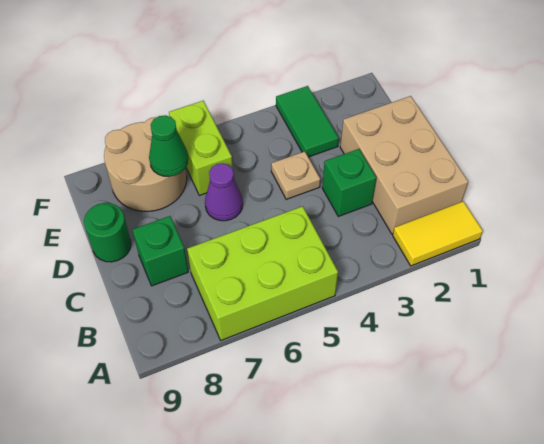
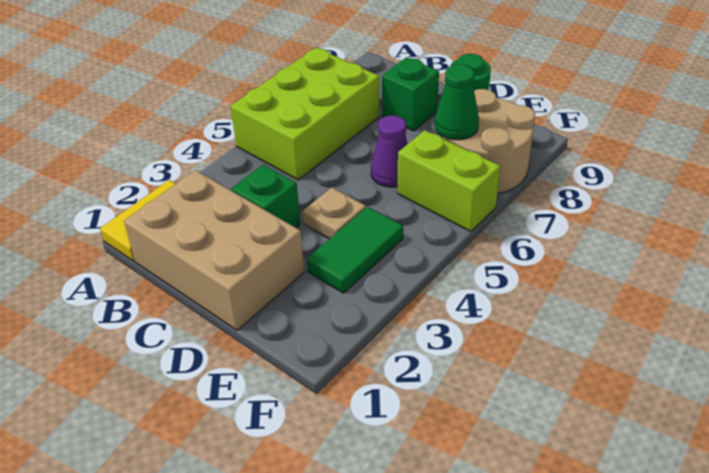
green 1x2 tile [276,86,339,157] -> green 1x2 tile turned to [307,207,403,293]

